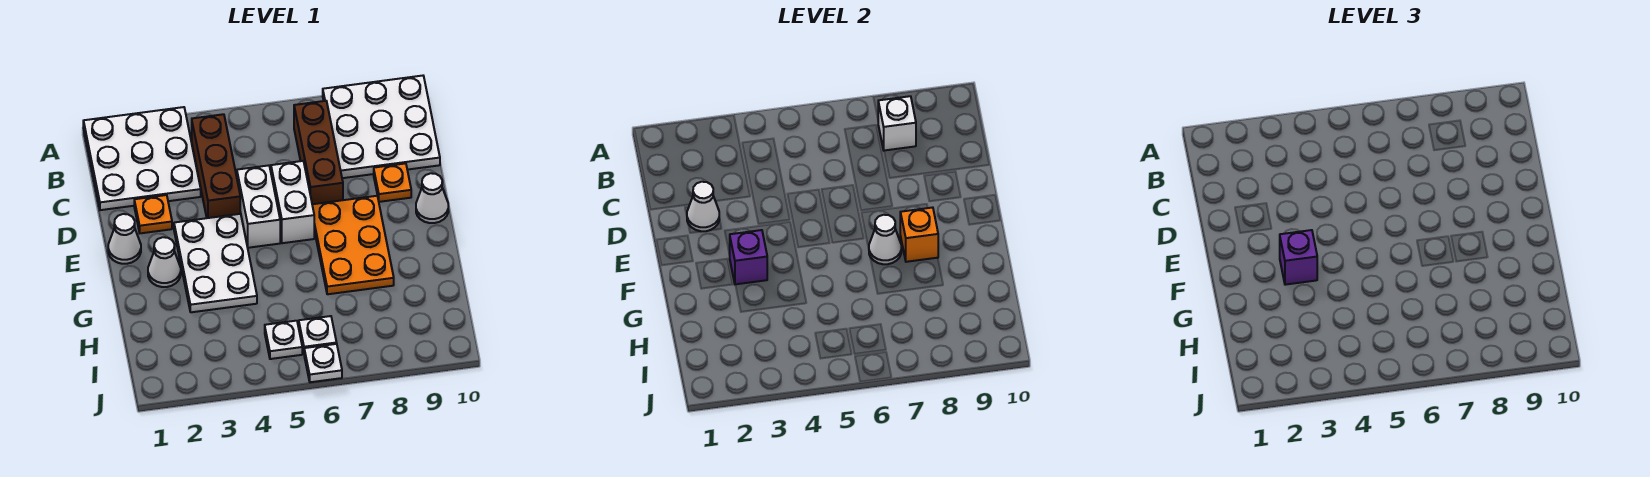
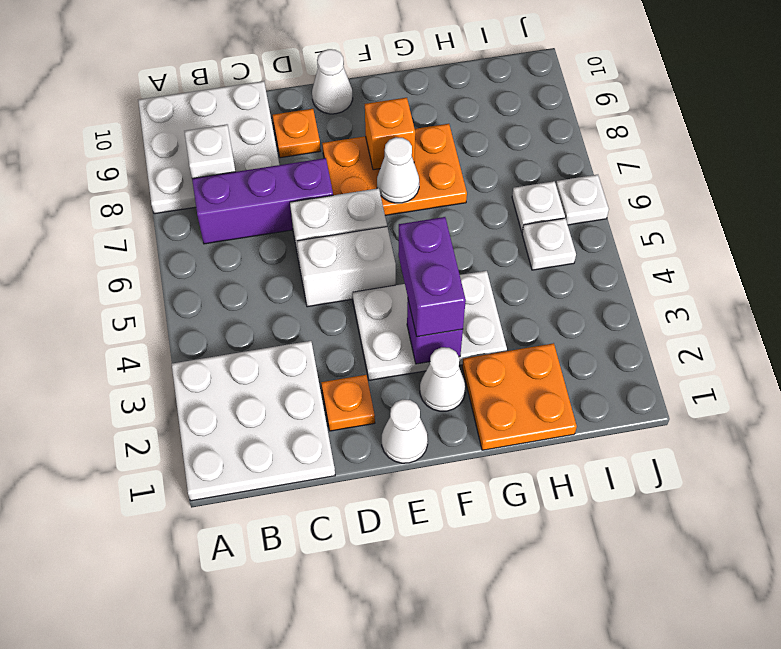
brown 1x3 brick [192,114,240,218] -> none
brown 1x3 brick [294,101,343,204] -> purple 1x3 brick [192,158,333,244]
white 1x1 cone [687,182,719,231] -> none
purple 1x1 brick [1280,230,1317,285] -> purple 1x2 brick [398,217,466,337]
none -> orange 2x2 plate [462,343,577,450]

